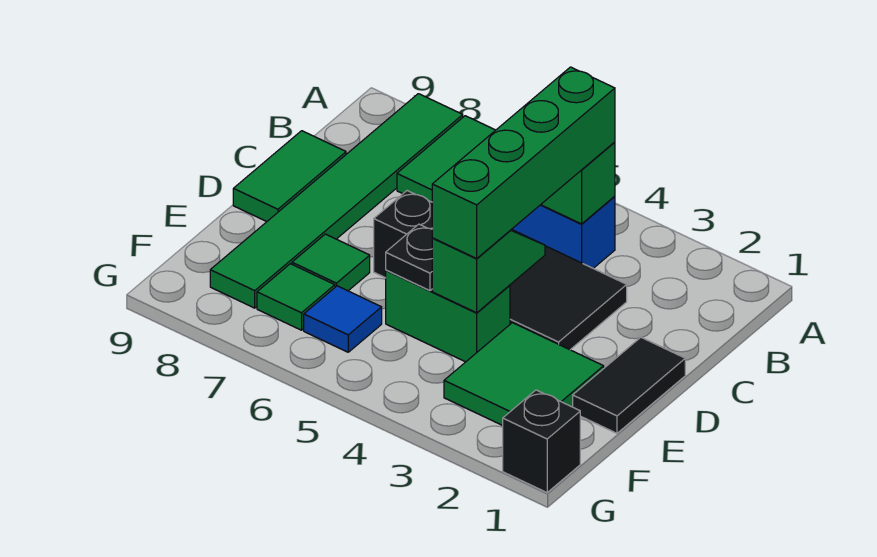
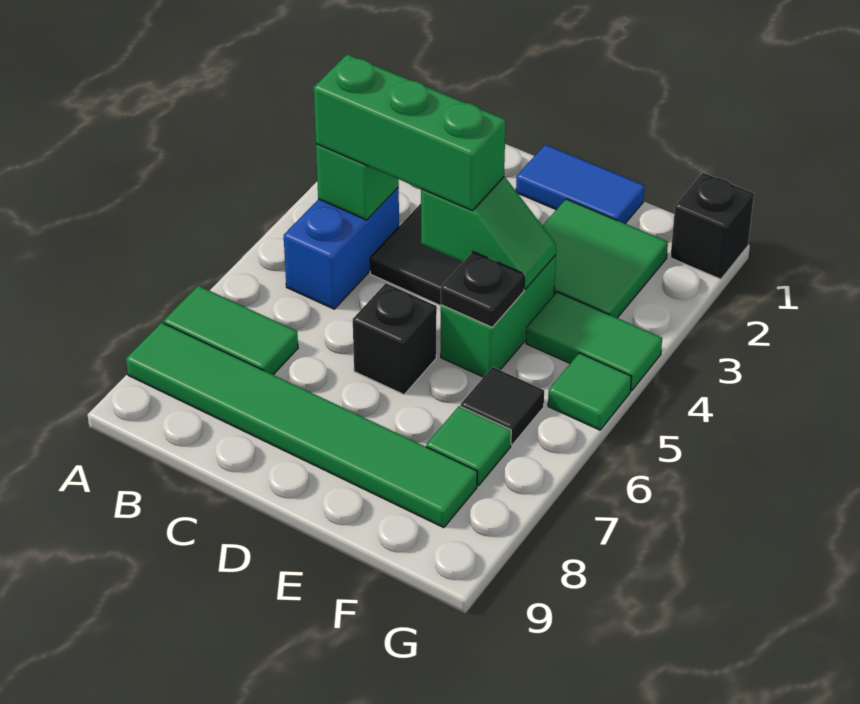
green 1x4 brick [432,67,615,258] -> green 1x3 brick [314,54,506,211]
green 1x2 tile [233,131,346,222] -> green 1x2 tile moved to [526,292,662,391]
black 1x2 tile [573,337,685,433] -> blue 1x2 tile [516,144,645,223]
green 1x2 slope [432,229,545,313] -> green 1x2 slope turned to [421,177,556,290]
green 1x1 tile [292,234,370,291] -> green 1x1 tile moved to [548,353,631,430]
blue 1x1 tile [304,286,382,352] -> black 1x1 tile [461,367,544,445]

